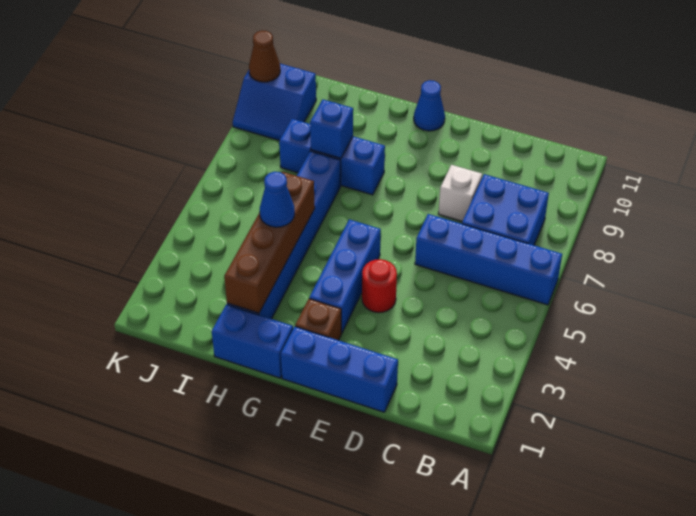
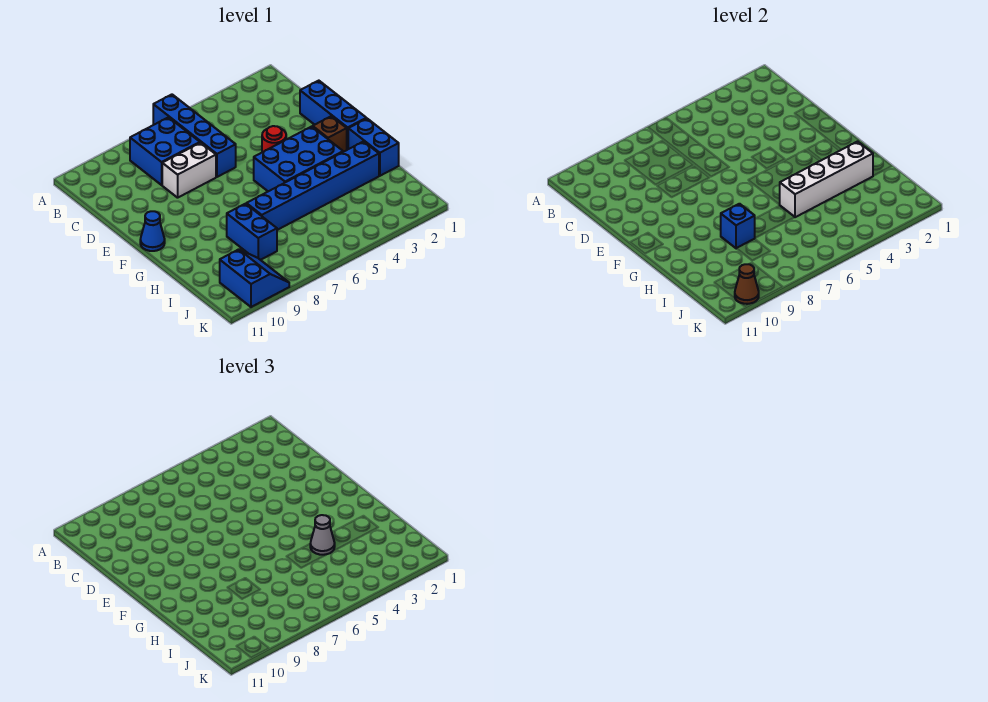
white 1x1 brick [438,165,482,221] -> white 1x2 brick [162,143,216,198]
blue 1x3 brick [309,219,381,333] -> blue 2x3 brick [254,127,343,191]
blue 1x3 brick [279,119,385,195] -> blue 1x2 brick [227,204,277,260]
brown 1x4 brick [224,172,315,313] -> white 1x4 brick [780,142,873,217]
blue 1x1 cone [260,172,295,227] -> grey 1x1 cone [310,515,335,555]

